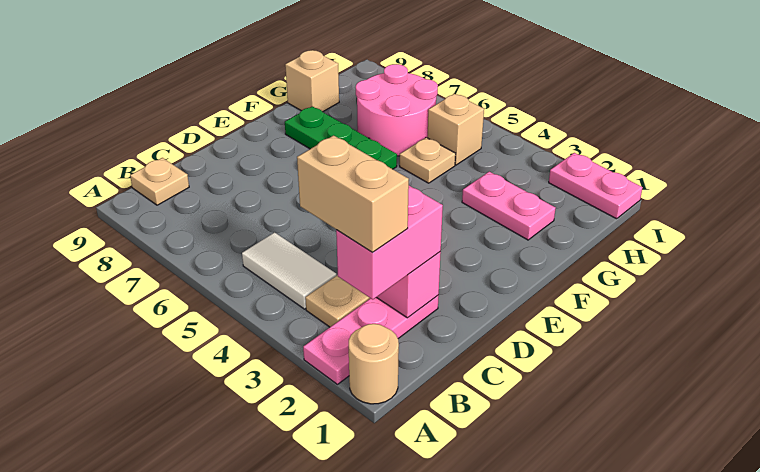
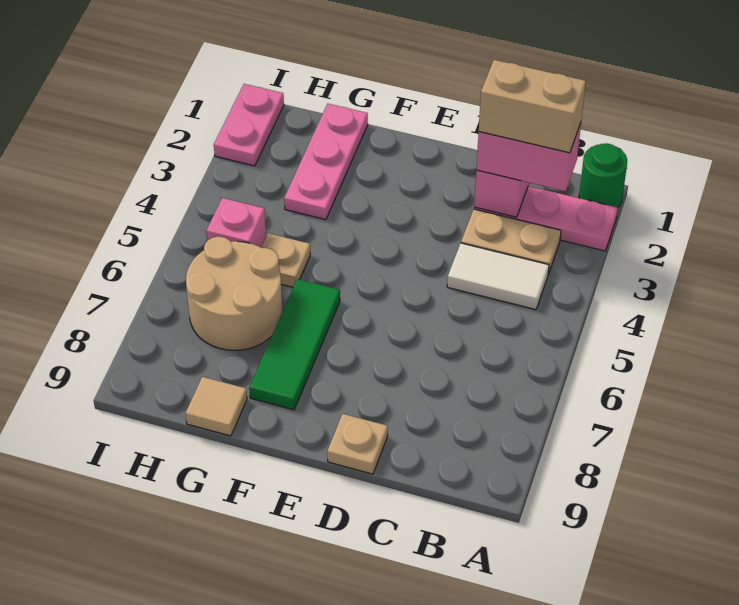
tan 1x1 round brick [349,324,399,404] -> green 1x1 round brick [579,143,627,207]
tan 1x2 brick [297,135,409,252] -> tan 1x2 brick turned to [479,60,586,153]
white 1x2 tile [242,232,337,309] -> white 1x2 tile turned to [447,243,549,310]
tan 1x1 plate [130,158,189,205] -> tan 1x1 plate moved to [327,414,388,474]
green 1x3 plate [285,106,397,169] -> green 1x3 tile [249,279,340,410]
pink 1x2 plate [462,172,556,240] -> pink 1x3 plate [284,104,368,220]
pink 2x2 round brick [356,64,438,156] -> tan 2x2 round brick [186,237,283,350]
tan 1x1 brick [285,50,339,112] -> tan 1x1 tile [185,377,247,436]
tan 1x1 brick [427,94,484,165] -> pink 1x1 brick [206,198,266,247]

